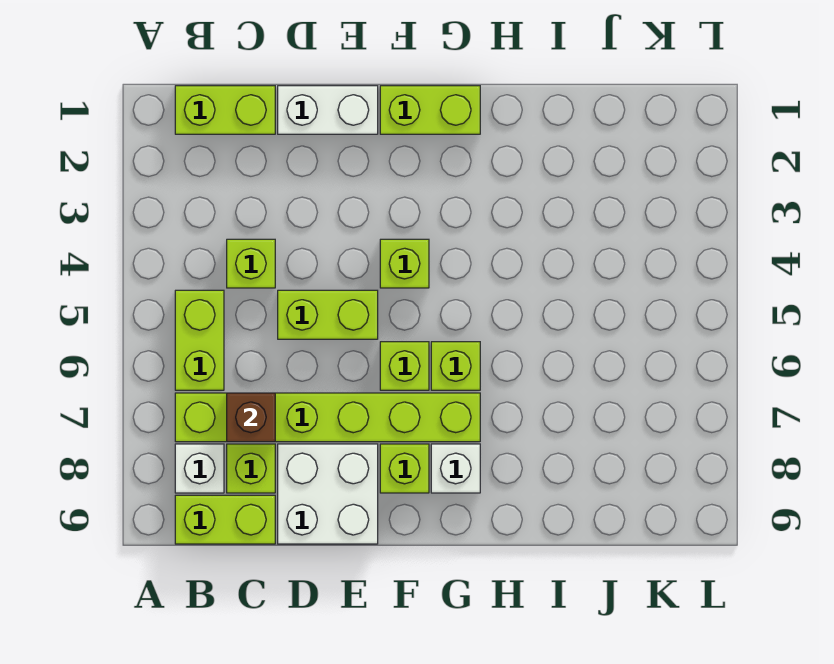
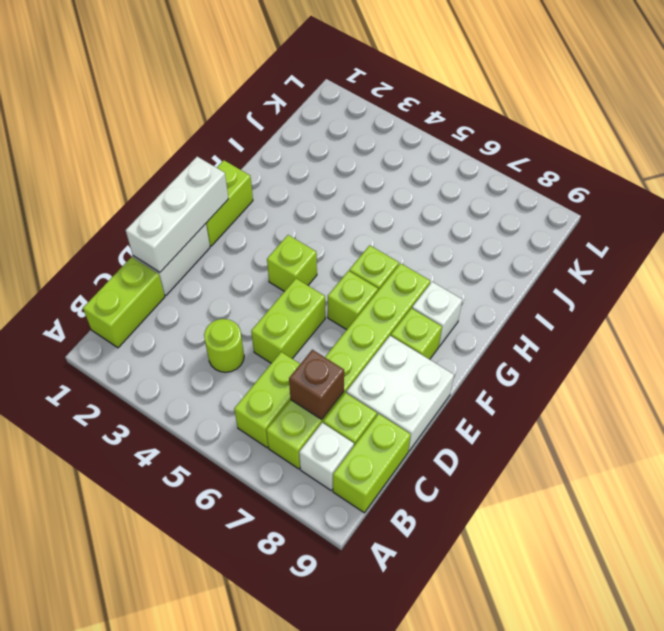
lime 1x2 brick [175,290,224,390] -> lime 1x2 brick turned to [234,352,300,448]
lime 1x1 brick [227,239,275,288] -> lime 1x1 round brick [204,319,244,372]
none -> white 1x3 brick [126,157,228,272]

